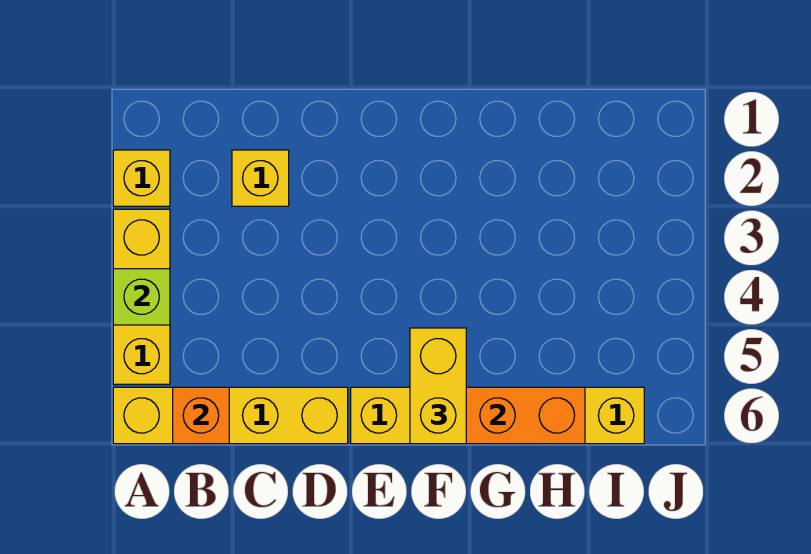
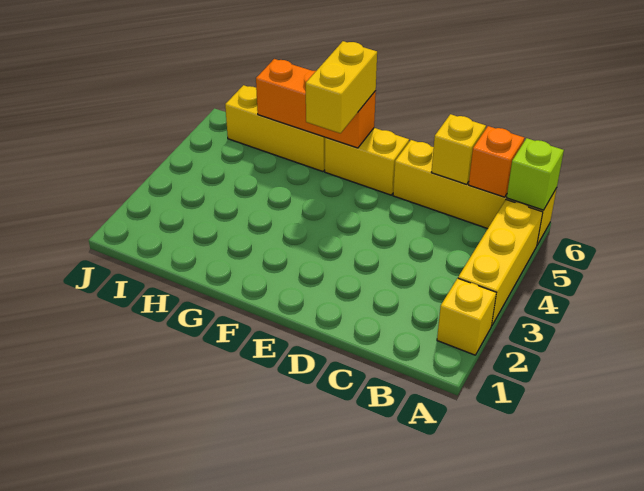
lime 1x1 brick [113,269,170,325] -> lime 1x1 brick moved to [507,138,564,210]
yellow 1x1 brick [232,150,289,206] -> yellow 1x1 brick moved to [431,114,486,184]

